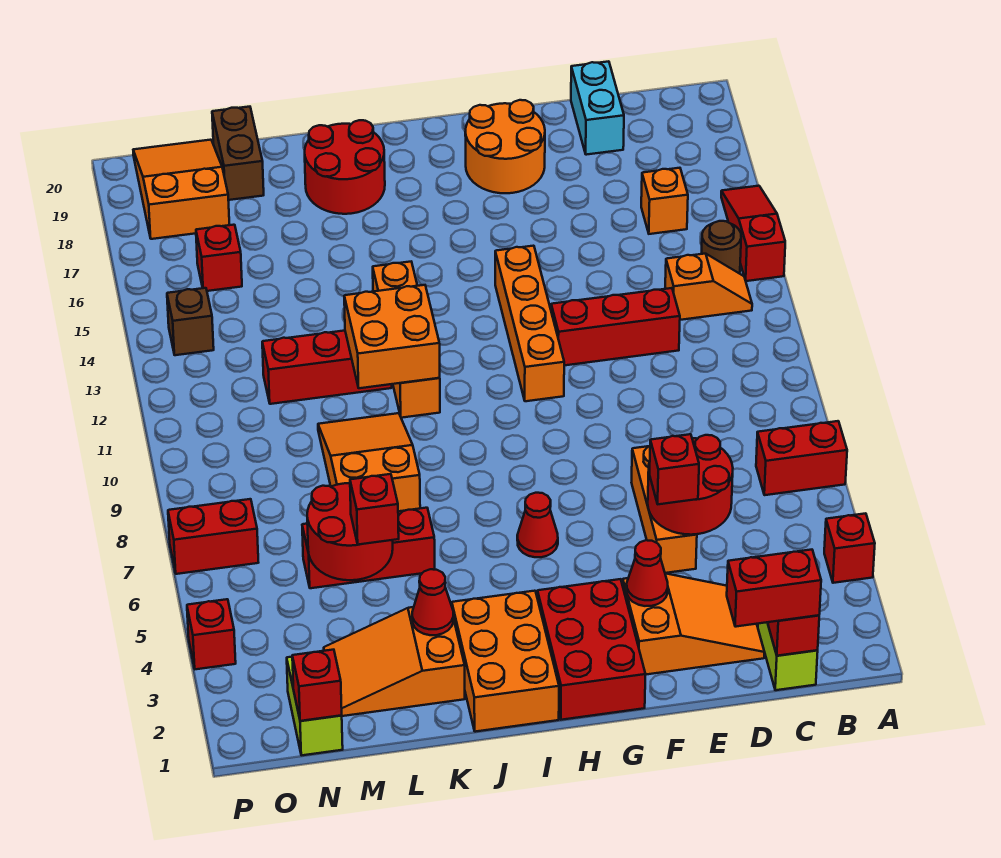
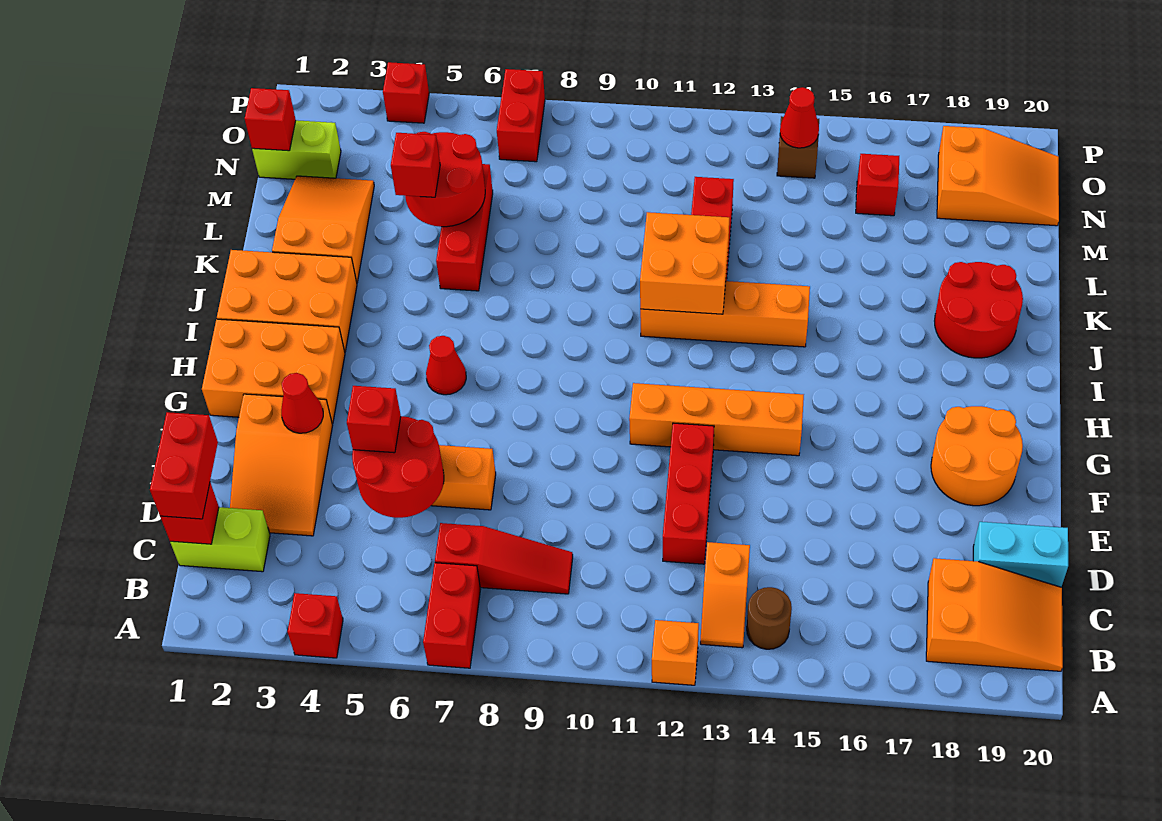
red 1x3 slope [721,186,785,281] -> red 1x3 slope moved to [435,523,573,594]
orange 1x1 brick [641,168,688,234] -> orange 1x1 brick moved to [652,620,699,685]
red 2x3 brick [537,579,646,720] -> orange 2x3 brick [202,319,345,424]
red 1x1 cone [412,569,453,635] -> red 1x1 cone moved to [780,87,819,148]
orange 2x3 slope [318,413,420,511] -> orange 2x3 slope moved to [926,558,1063,671]
brown 1x2 brick [212,107,264,200] -> none

